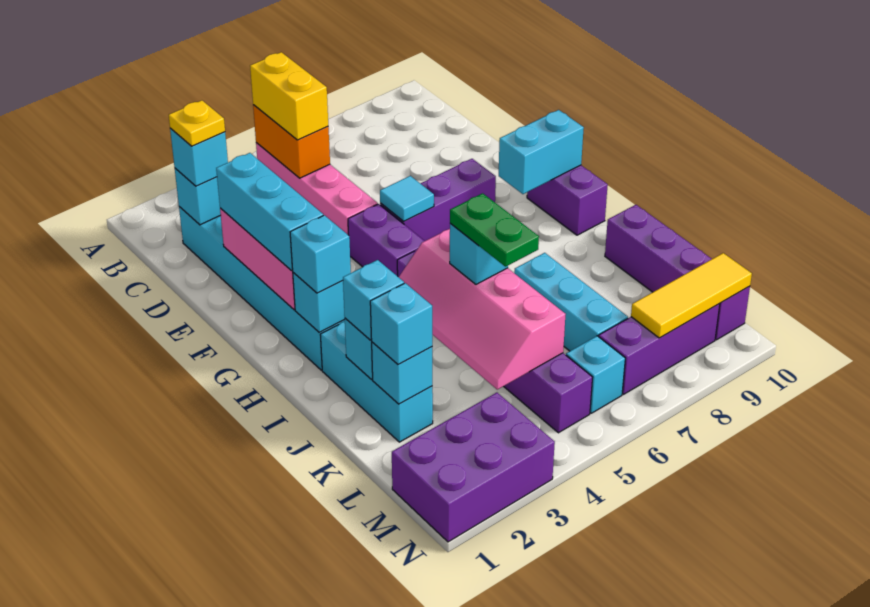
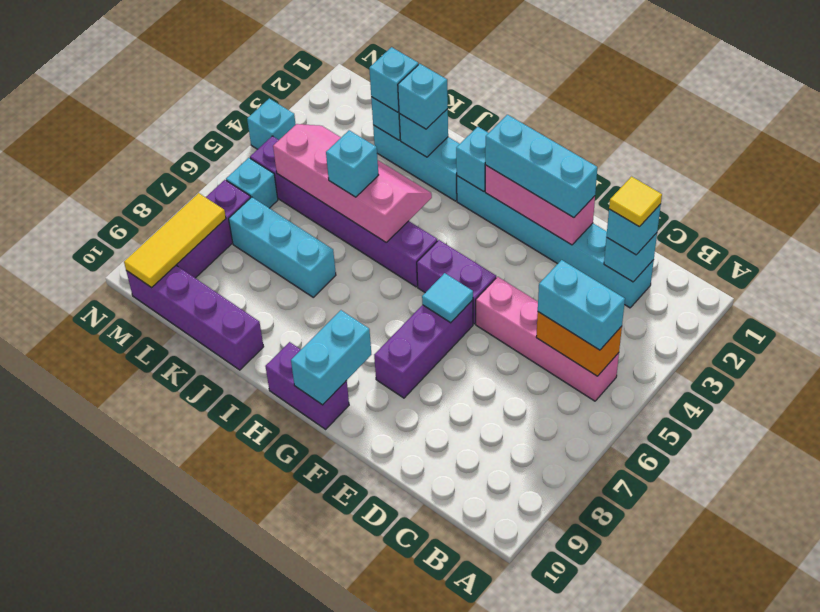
yellow 1x2 brick [250,52,328,140] -> cyan 1x2 brick [538,260,625,350]
yellow 1x1 plate [169,100,225,146] -> yellow 1x1 tile [609,177,662,227]
cyan 1x1 brick [290,215,351,293] -> cyan 1x1 brick moved to [247,99,296,149]
green 1x2 plate [450,193,539,267] -> none
purple 2x3 brick [392,393,555,542] -> none

